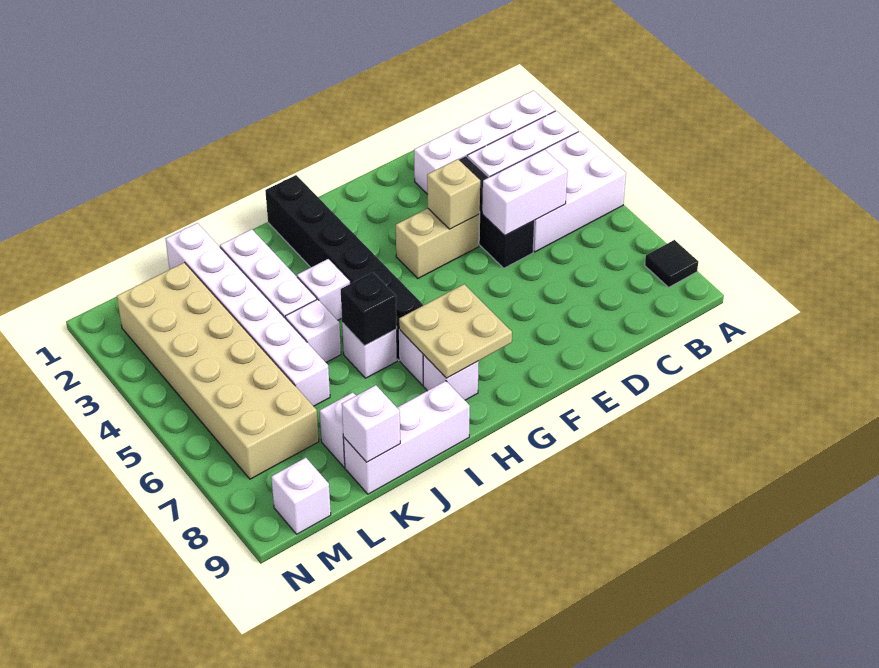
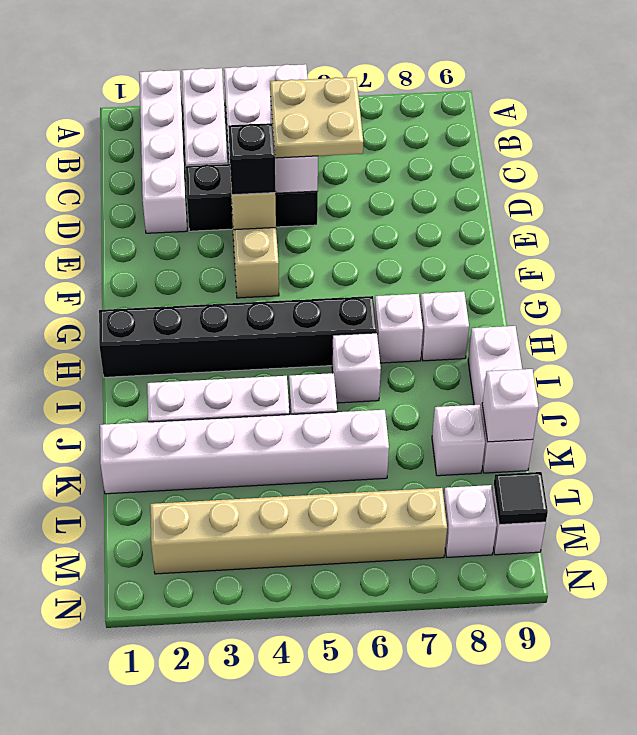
black 1x1 tile [645,240,698,287] -> black 1x1 tile moved to [494,472,548,525]
tan 2x2 plate [399,284,512,378] -> tan 2x2 plate moved to [270,77,363,158]
white 1x1 brick [297,259,350,320] -> white 1x1 brick moved to [444,485,497,557]
black 1x1 brick [341,272,397,346] -> black 1x1 brick moved to [228,123,275,195]
tan 2x6 brick [117,263,319,479] -> tan 1x6 brick [150,488,447,574]

